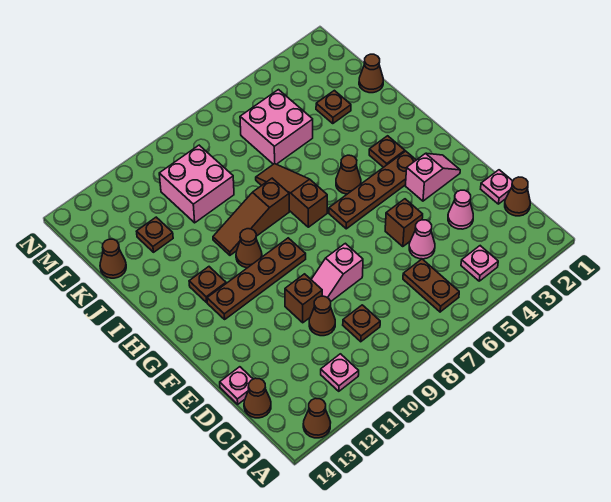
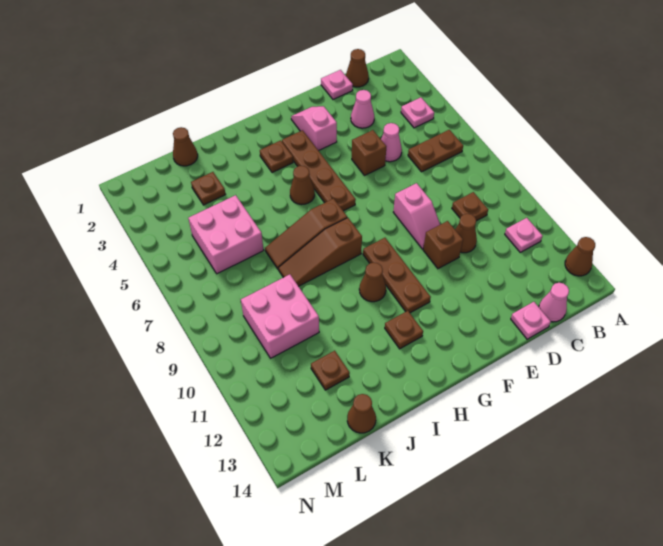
brown 1x1 cone [244,378,271,418] -> pink 1x1 cone [539,283,569,322]
brown 1x4 plate [207,238,306,319] -> brown 1x3 plate [363,238,431,313]
brown 1x3 slope [213,178,289,255] -> brown 1x3 slope turned to [279,218,362,286]

